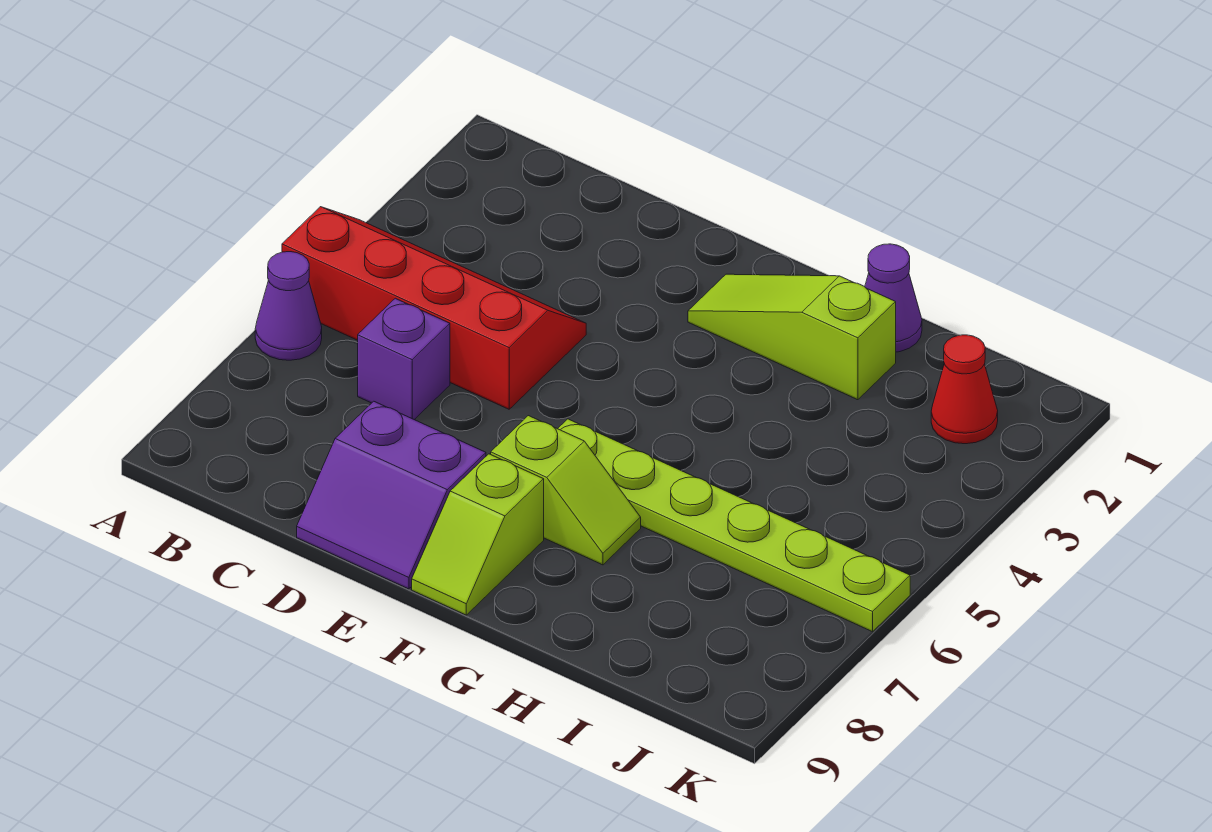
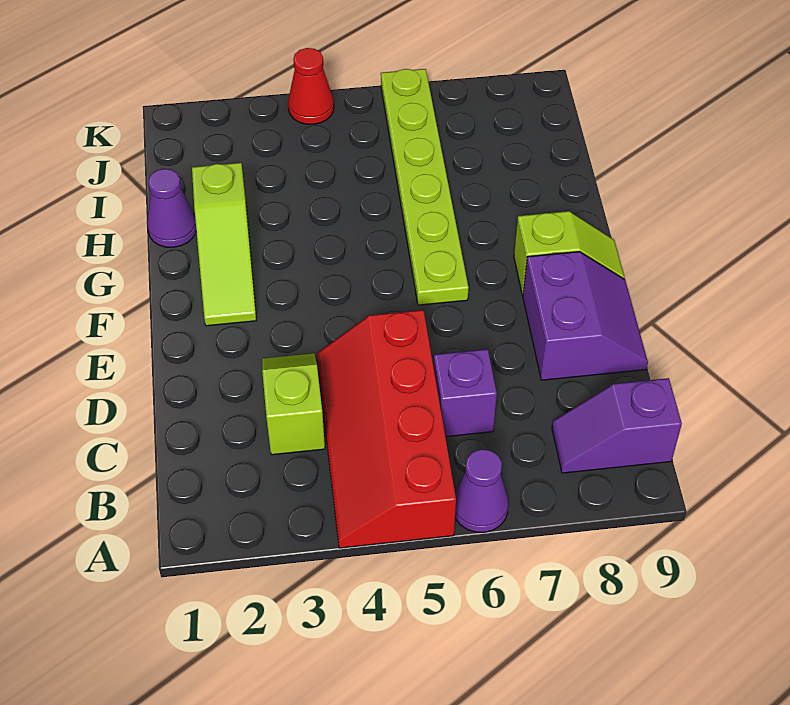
none -> purple 1x2 slope [552,378,682,473]
lime 1x2 slope [491,416,641,565] -> lime 1x2 slope moved to [262,353,325,455]
red 1x1 cone [931,335,998,444] -> red 1x1 cone moved to [288,48,334,124]

